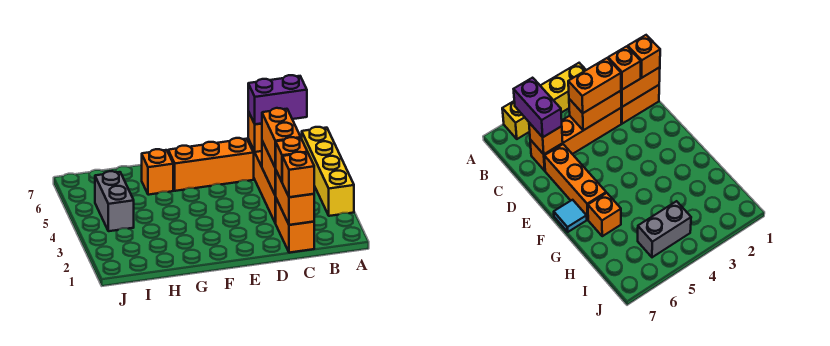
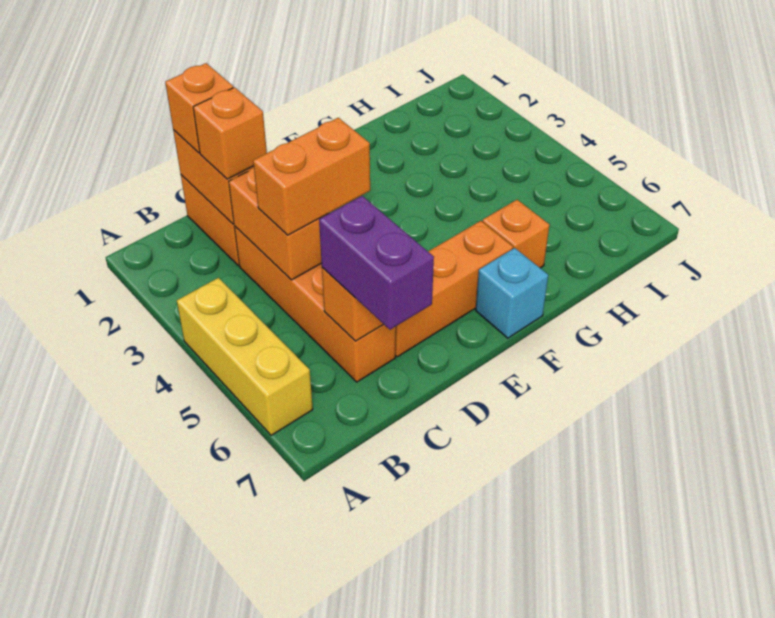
yellow 1x4 brick [302,127,354,216] -> yellow 1x3 brick [177,278,313,435]
purple 1x2 brick [248,75,307,124] -> purple 1x2 brick turned to [319,196,434,330]
orange 1x2 brick [262,108,301,168] -> orange 1x2 brick turned to [253,118,370,235]
cyan 1x1 tile [554,200,587,232] -> cyan 1x1 brick [476,248,548,338]
grey 1x2 brick [95,171,134,231] -> none

